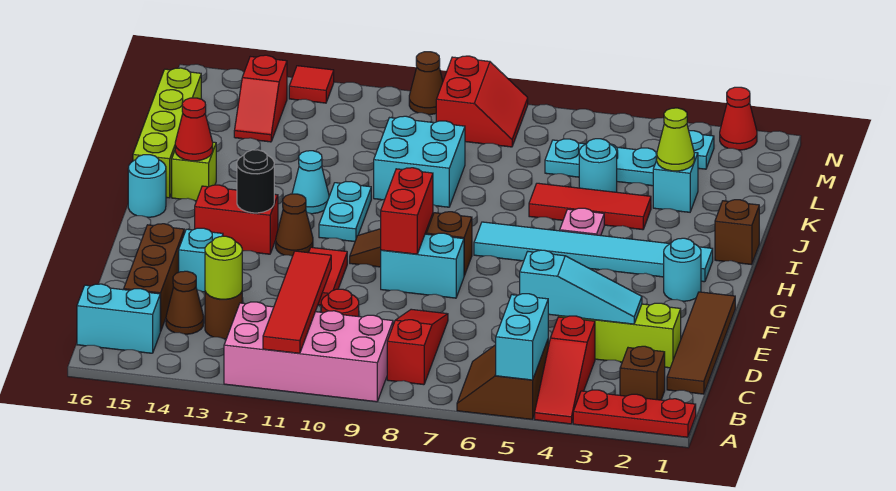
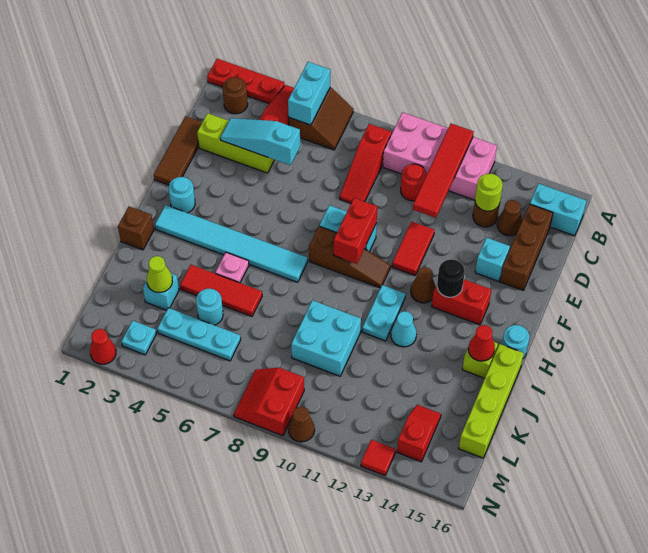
brown 1x1 brick [620,346,665,400] -> brown 1x1 round brick [223,77,248,114]
brown 1x4 tile [667,292,735,394] -> brown 1x3 tile [154,116,202,185]

